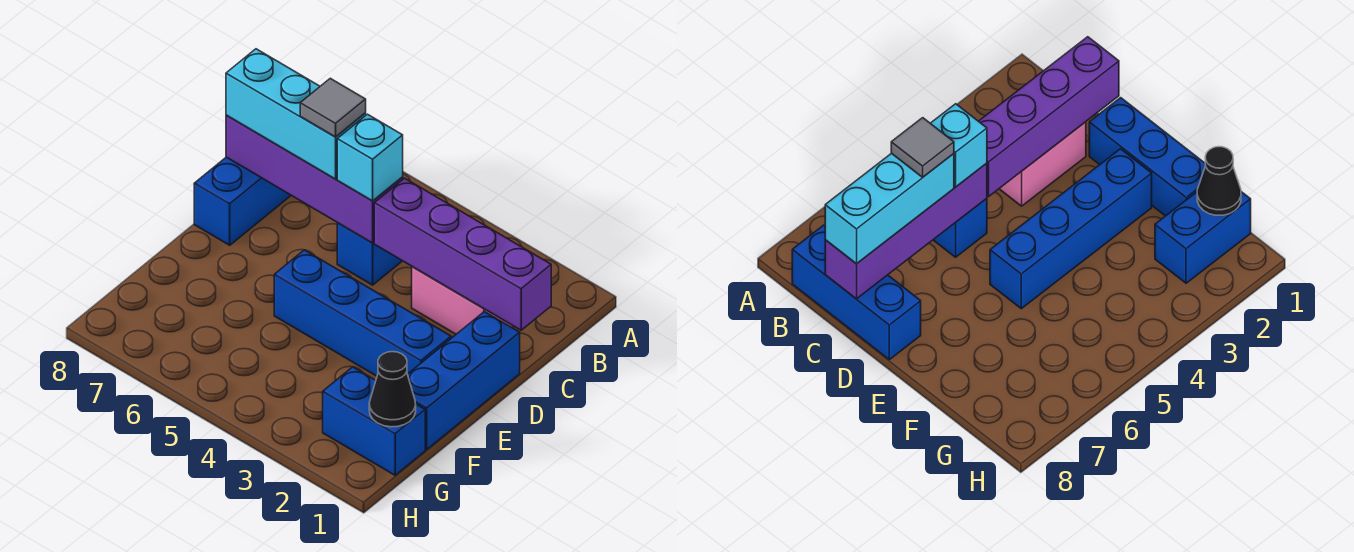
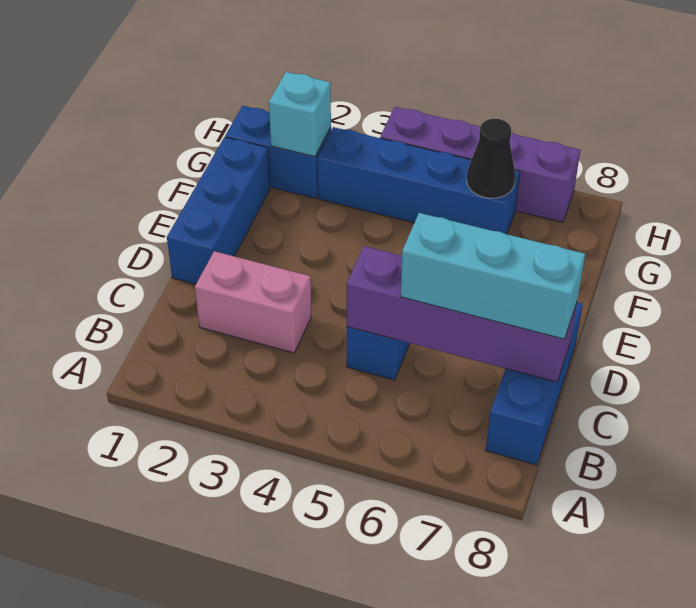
purple 1x4 brick [374,178,551,330] -> purple 1x4 brick moved to [380,107,580,222]
cyan 1x1 brick [337,114,403,201] -> cyan 1x1 brick moved to [269,72,331,157]
grey 1x1 tile [300,78,366,137] -> none
blue 1x4 brick [274,250,451,376] -> blue 1x4 brick moved to [318,127,520,234]
black 1x1 cone [369,352,416,427] -> black 1x1 cone moved to [467,119,515,198]

